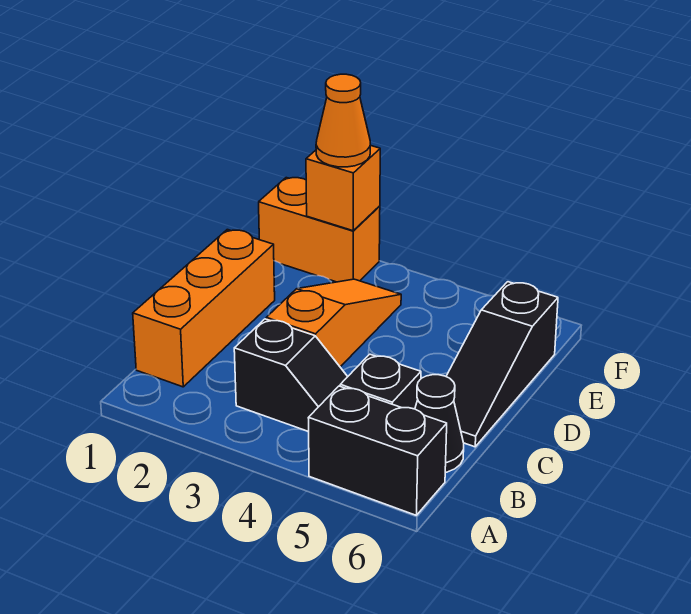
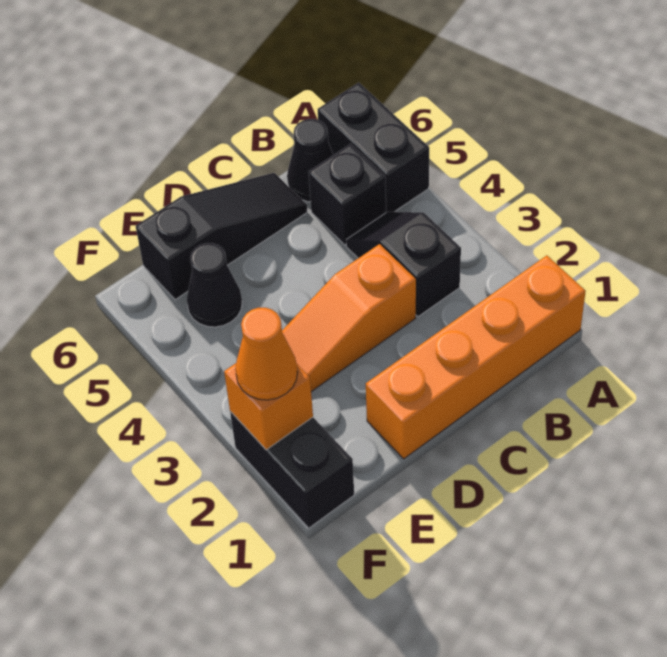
orange 1x3 brick [133,230,275,387] -> orange 1x4 brick [366,255,586,459]
none -> black 1x1 cone [187,243,242,327]
orange 1x2 brick [259,178,380,282] -> black 1x2 brick [230,411,354,528]

